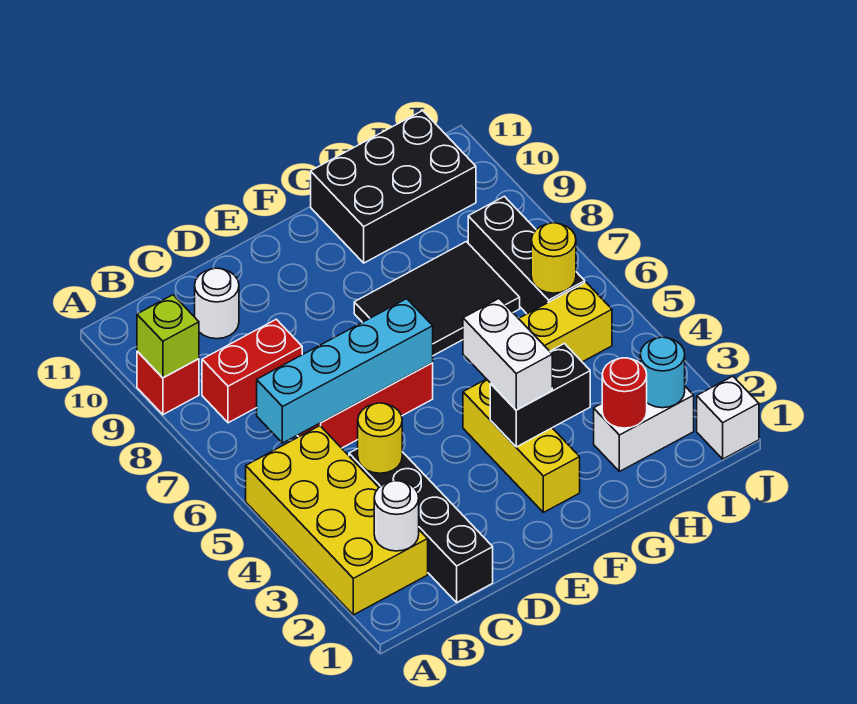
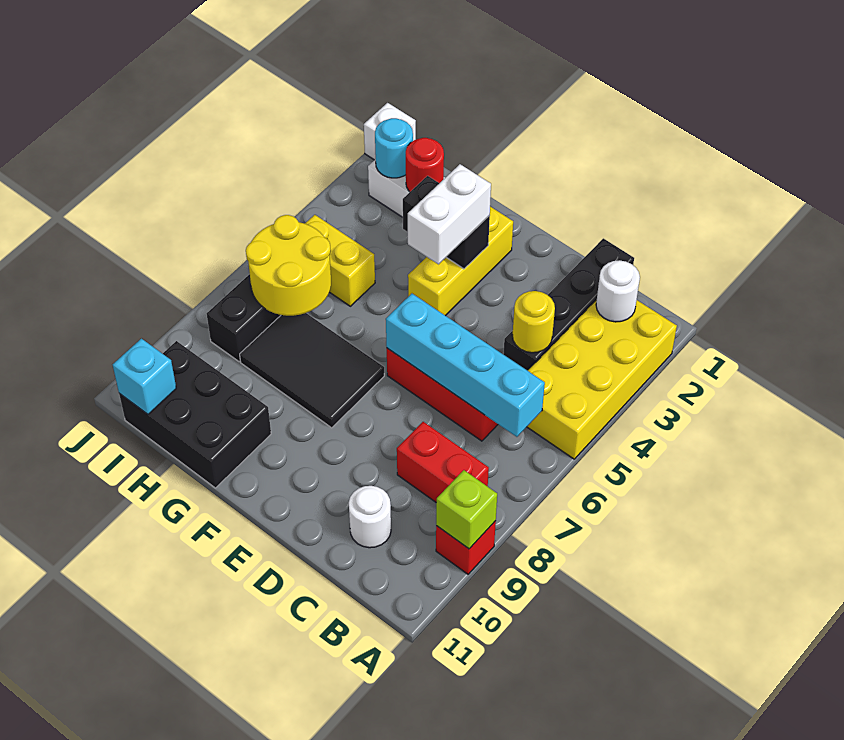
yellow 1x1 round brick [531,223,576,293] -> yellow 2x2 round brick [246,215,331,316]
none -> cyan 1x1 brick [113,339,176,414]

